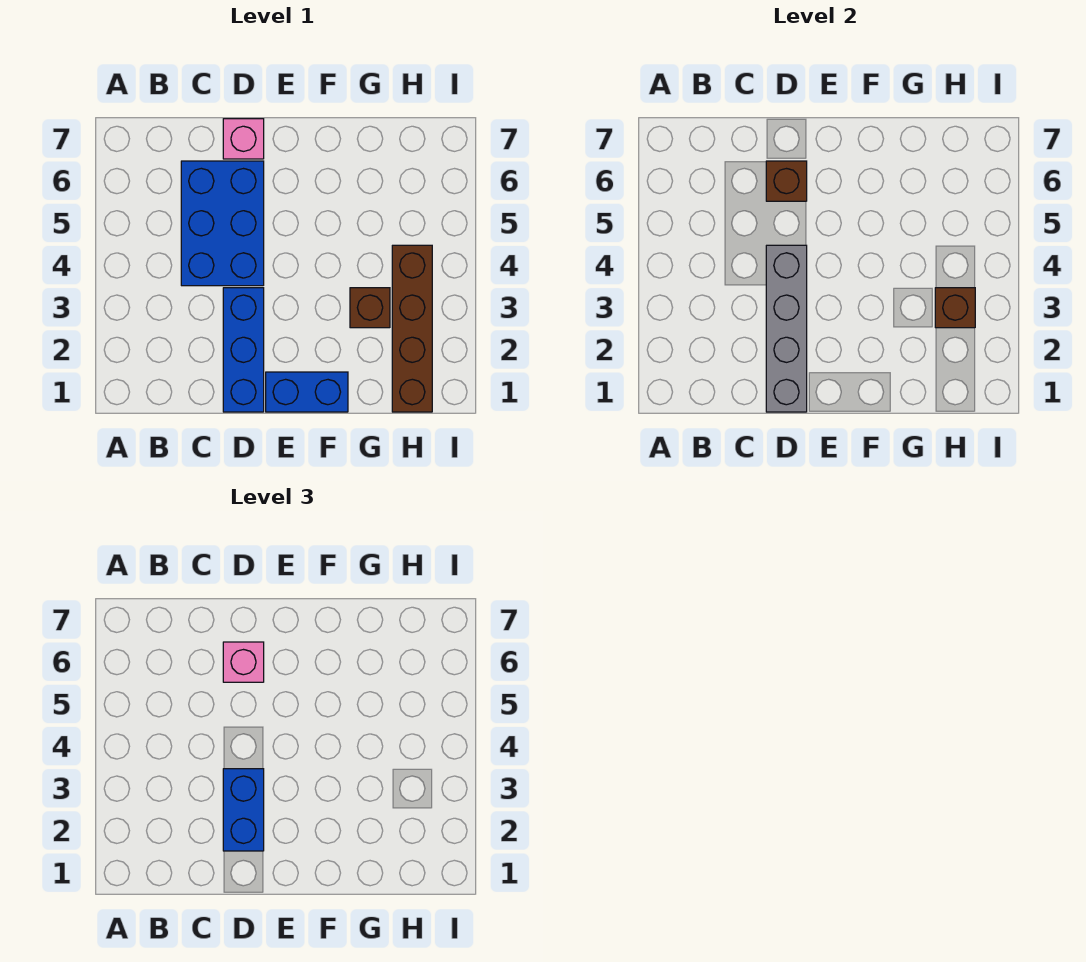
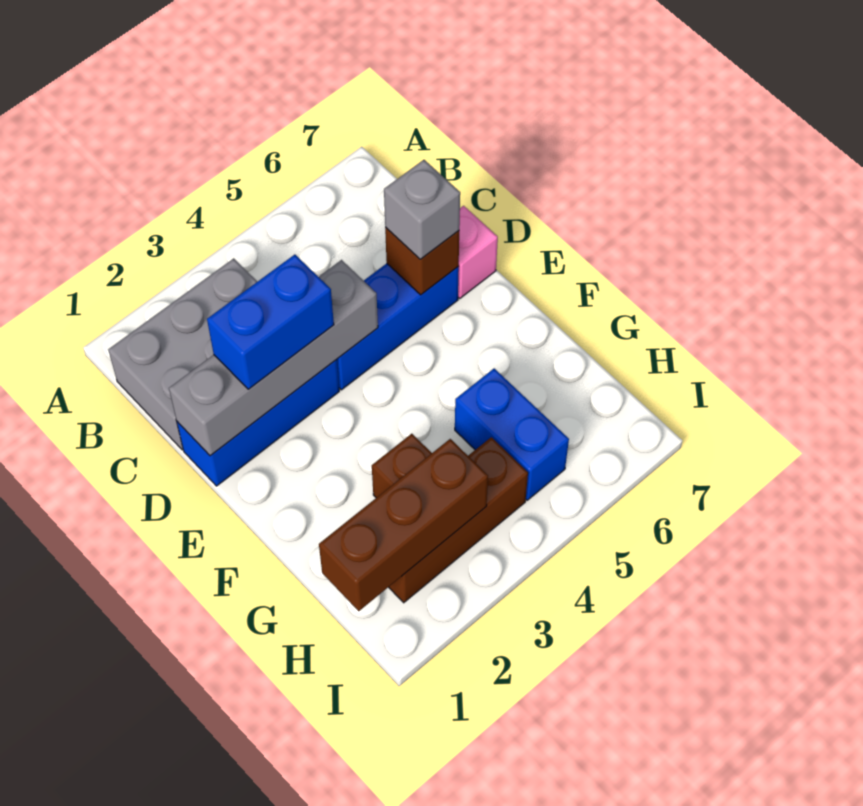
none -> grey 2x3 brick [108,258,257,450]
blue 2x3 brick [181,161,264,286] -> blue 1x3 brick [336,263,459,390]
pink 1x1 brick [223,642,264,682] -> grey 1x1 brick [384,160,460,259]
blue 1x2 brick [266,372,348,412] -> blue 1x2 brick moved to [455,369,569,500]
brown 1x4 brick [392,245,432,412] -> brown 1x3 brick [389,437,528,603]
brown 1x1 brick [935,288,975,328] -> brown 1x3 brick [319,439,488,611]

